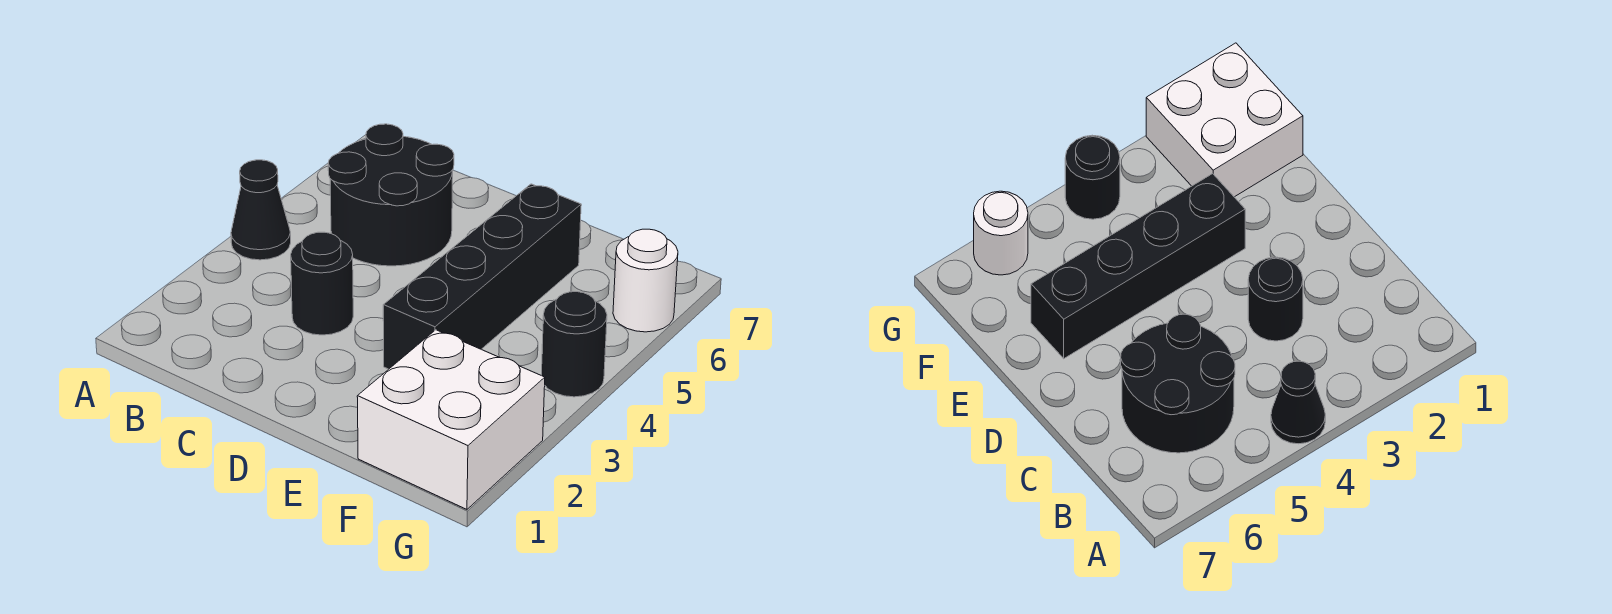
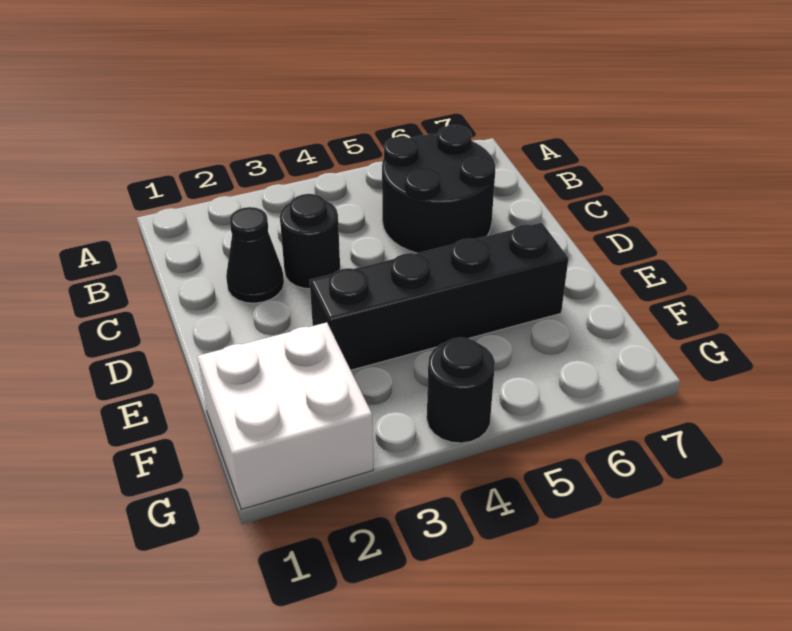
black 1x1 cone [231,160,291,260] -> black 1x1 cone moved to [226,207,284,303]
white 1x1 round brick [613,229,678,332] -> none

